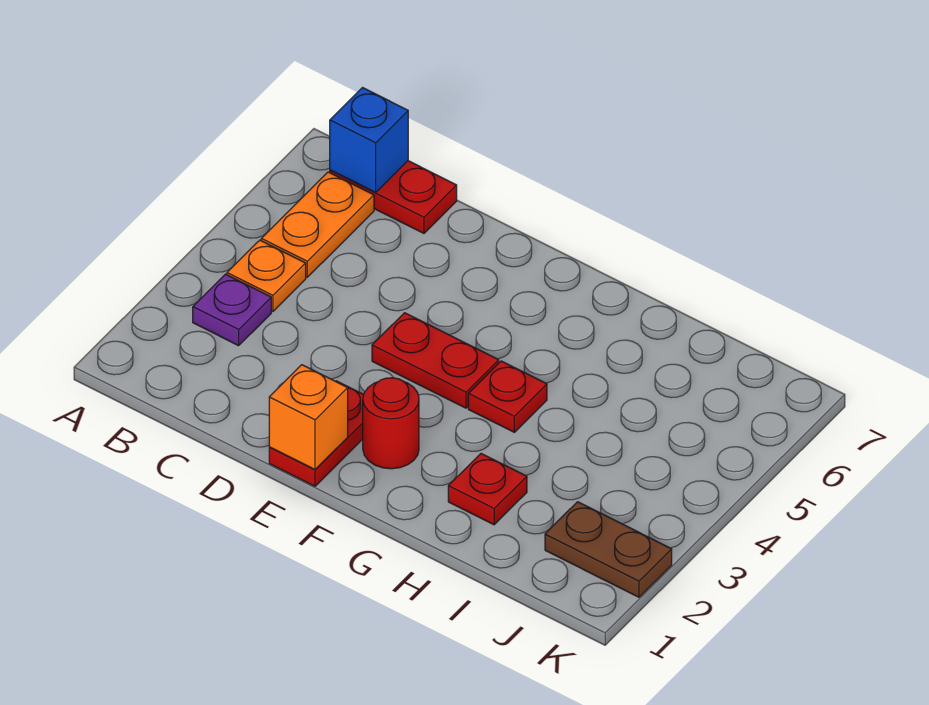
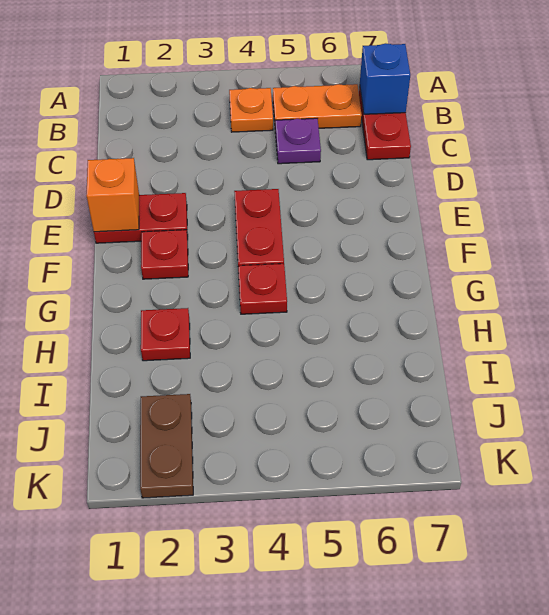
purple 1x1 plate [193,274,271,346] -> purple 1x1 plate moved to [275,118,321,164]
red 1x1 round brick [363,378,419,469] -> red 1x1 plate [141,230,188,279]

